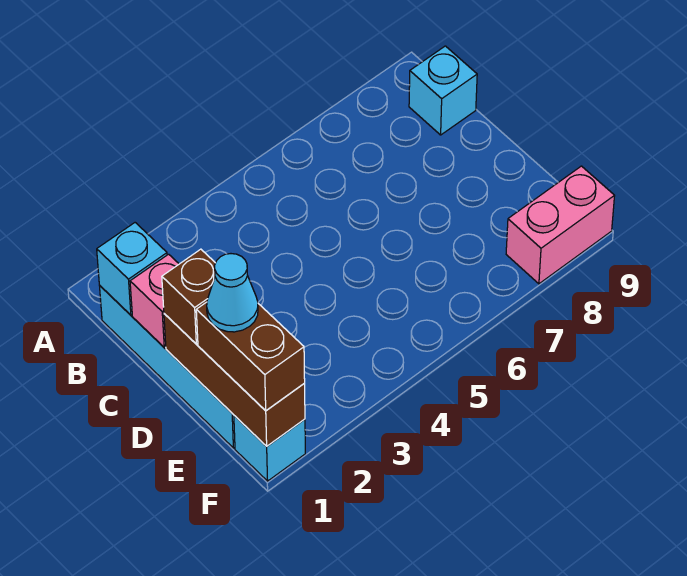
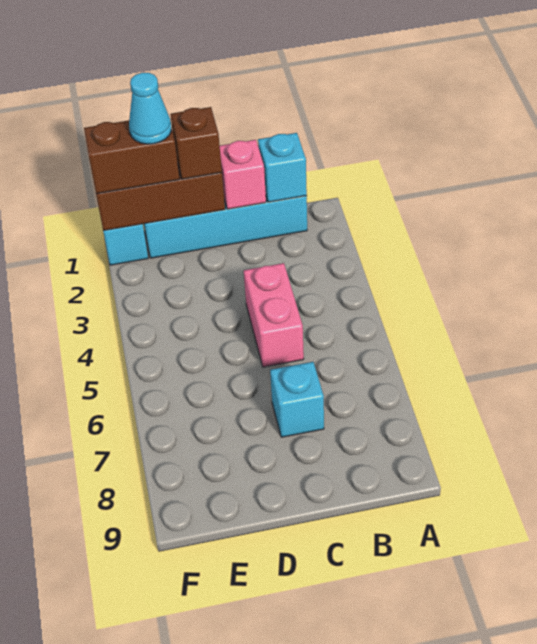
cyan 1x1 brick [409,46,477,135] -> cyan 1x1 brick moved to [270,362,324,437]
pink 1x2 brick [506,166,614,284] -> pink 1x2 brick moved to [244,263,304,367]

